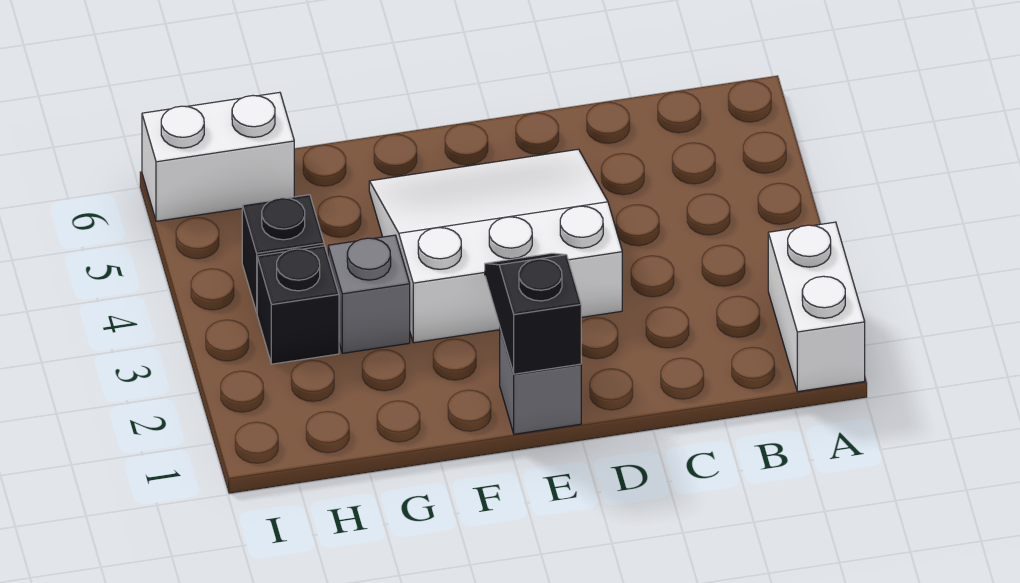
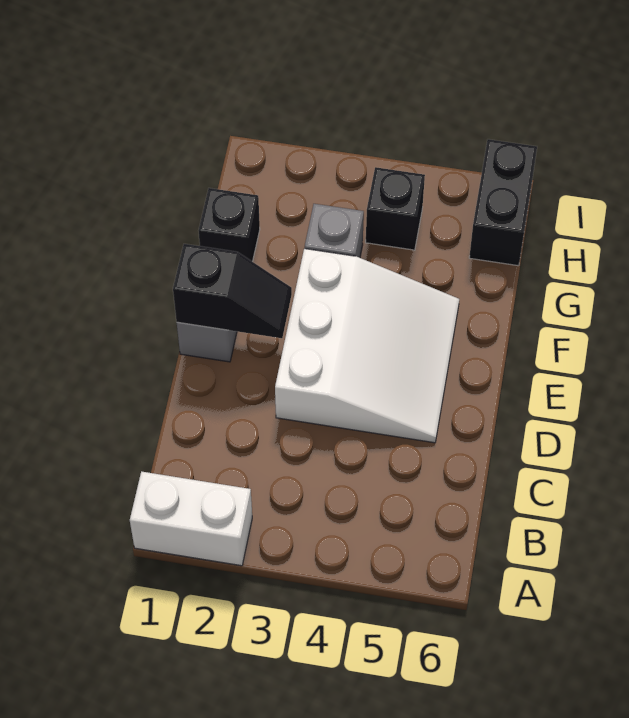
black 1x1 brick [257,246,339,364] -> black 1x1 brick moved to [198,188,260,262]
white 1x2 brick [142,92,294,221] -> black 1x2 brick [469,139,537,266]

